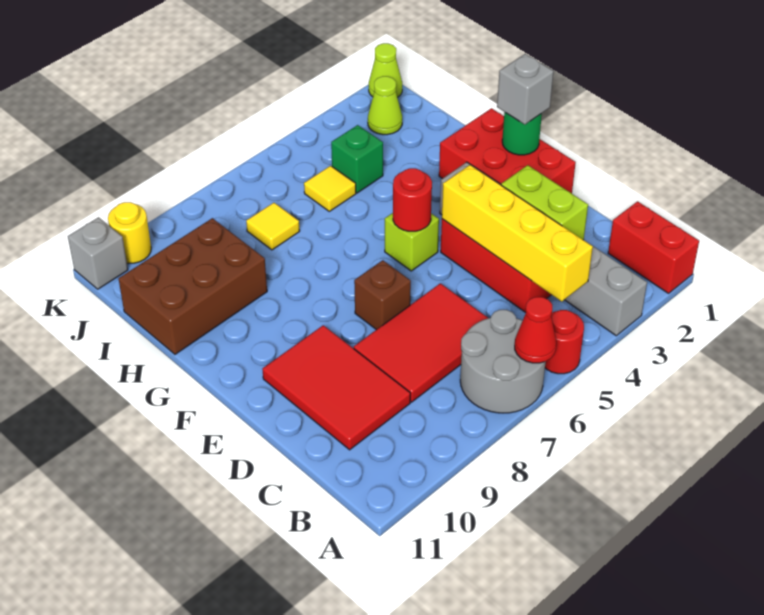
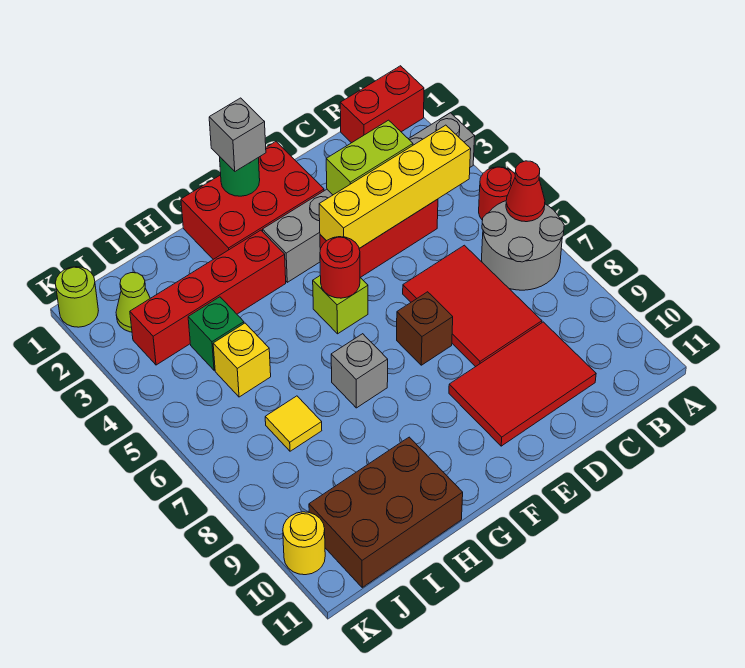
none -> red 1x4 brick [130,230,286,365]
brown 2x3 brick [118,218,267,354] -> brown 2x3 brick turned to [309,437,463,587]
yellow 1x1 tile [304,166,356,211] -> yellow 1x1 brick [213,323,271,397]
lime 1x1 cone [369,43,402,97] -> lime 1x1 round brick [55,267,98,327]
grey 1x1 brick [68,217,128,289] -> grey 1x1 brick moved to [331,334,388,408]

